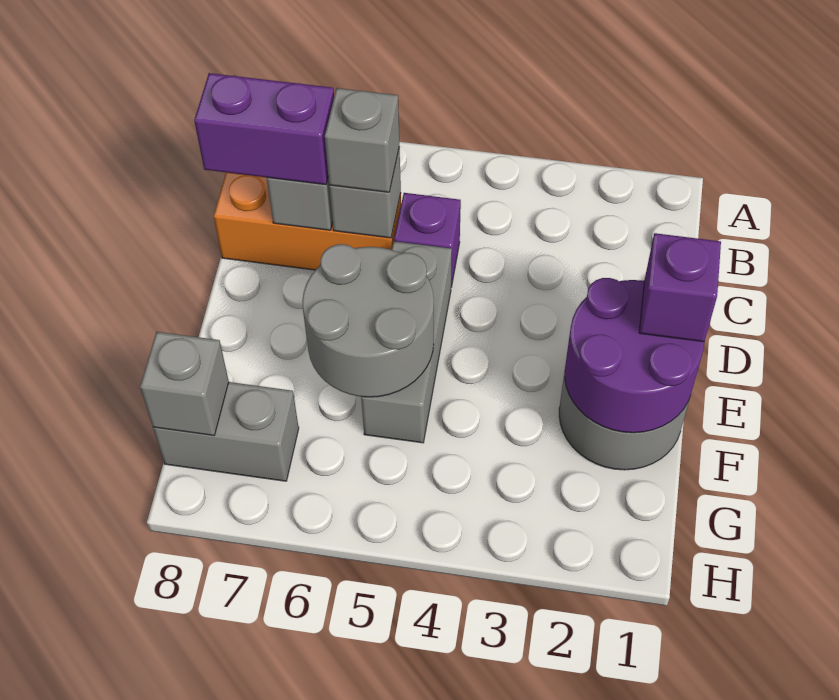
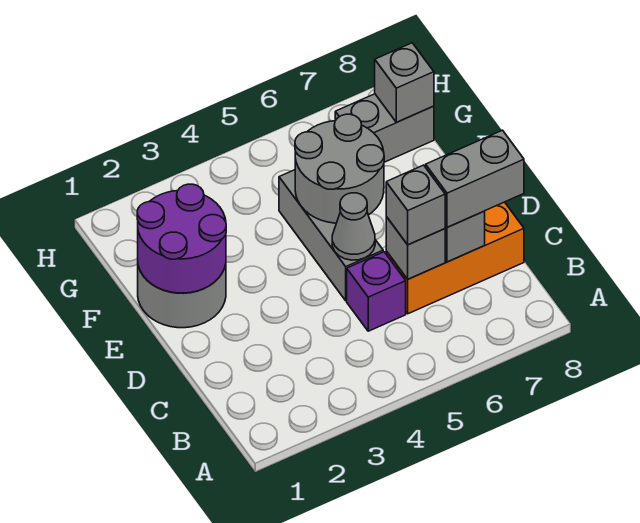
purple 1x2 brick [194,73,334,185] -> grey 1x2 brick [426,130,524,227]
none -> grey 1x1 cone [332,193,375,260]
purple 1x1 brick [639,233,721,342] -> none

